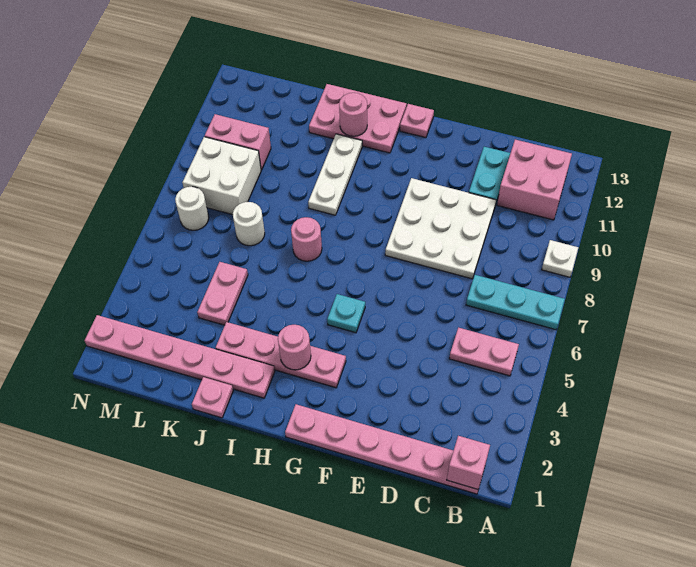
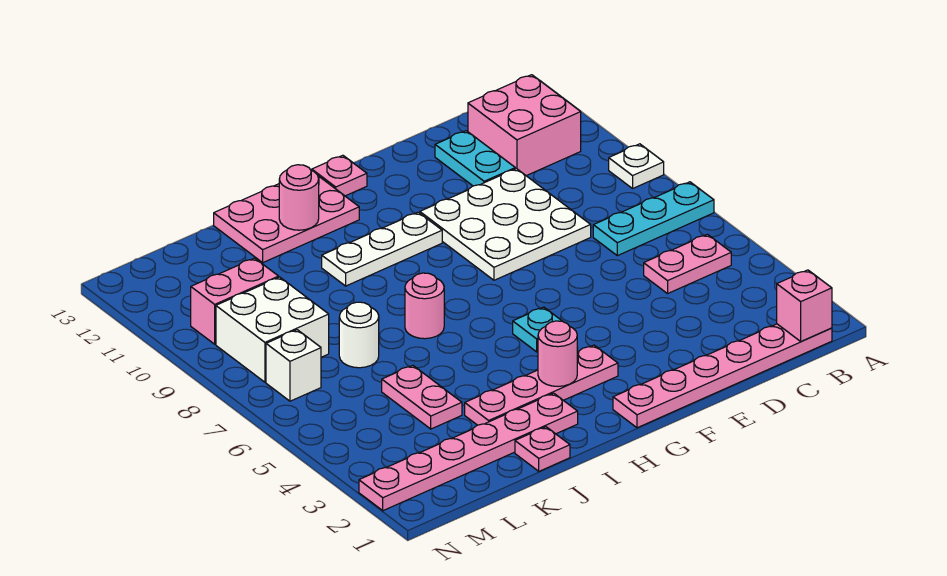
white 1x3 plate [308,134,362,215] -> white 1x3 plate turned to [322,212,442,286]
white 1x1 round brick [175,187,209,230] -> white 1x1 brick [266,330,321,401]

